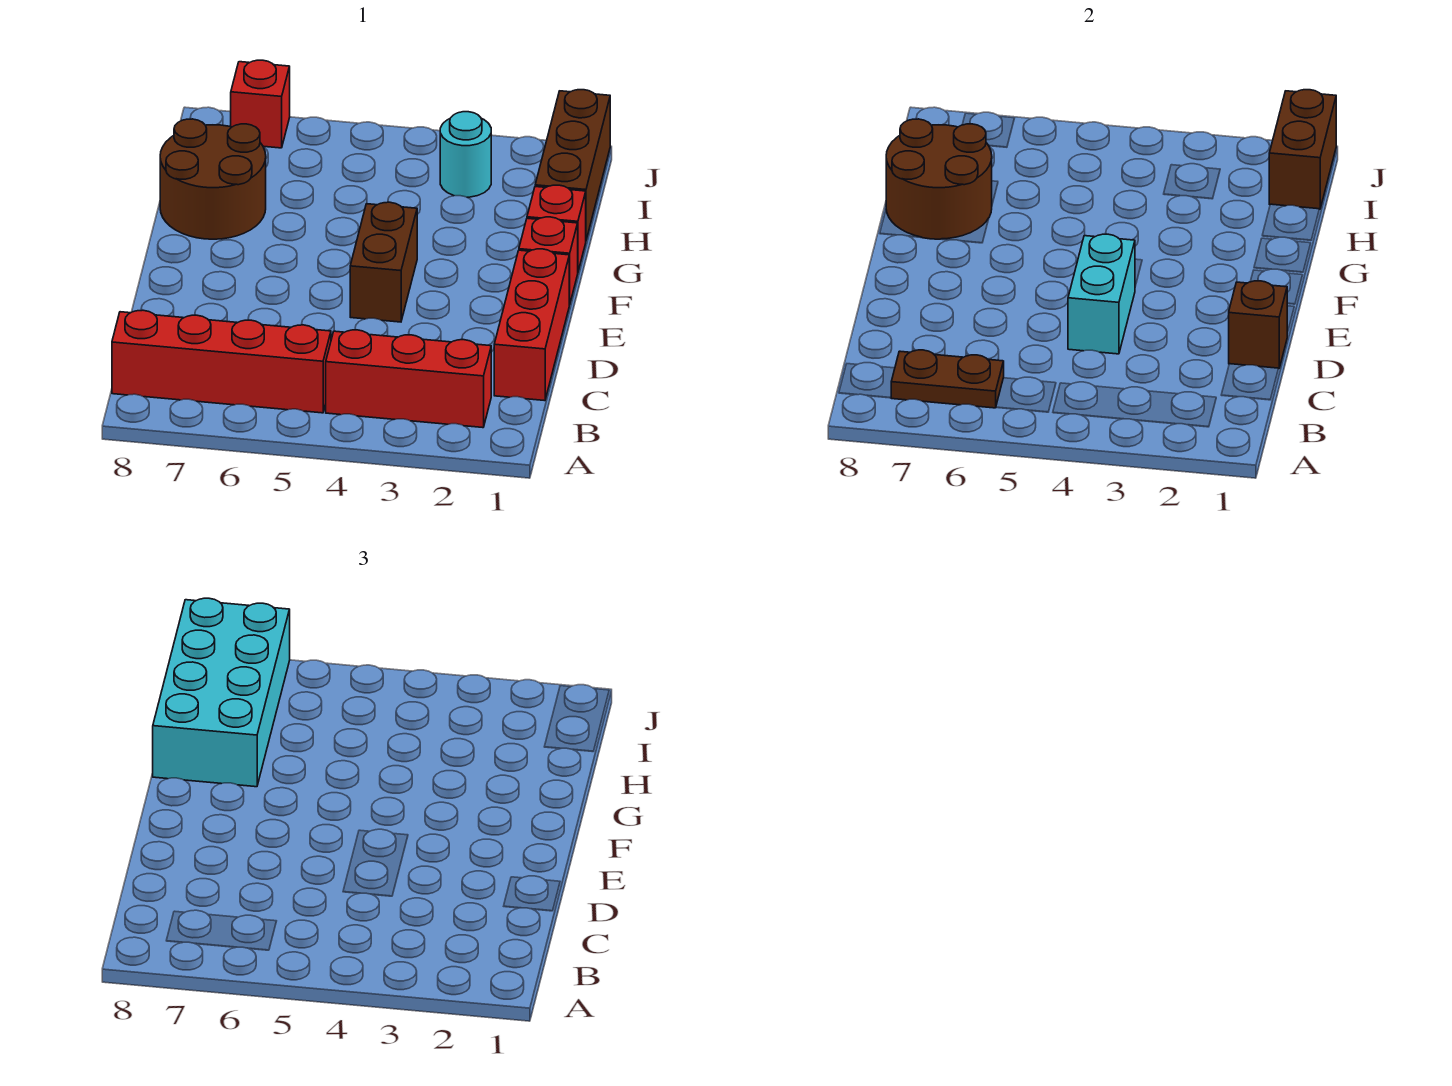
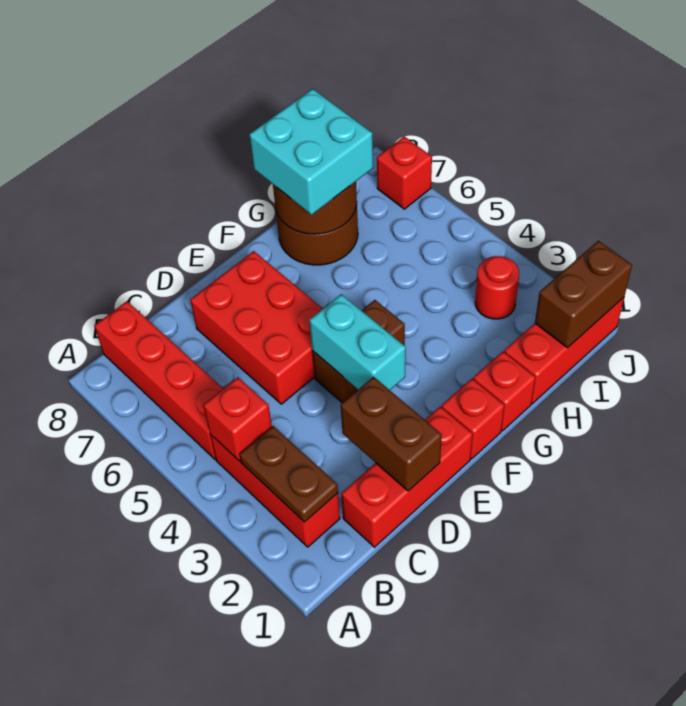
none -> red 1x1 brick [203,377,272,461]
brown 1x2 plate [891,350,1004,408] -> brown 1x2 plate moved to [239,426,338,522]
brown 1x1 brick [1229,281,1288,369] -> brown 1x2 brick [341,377,442,491]
cyan 1x2 brick [1068,234,1135,354] -> cyan 1x2 brick turned to [309,294,406,390]
none -> red 2x3 brick [190,251,323,404]
cyan 2x4 brick [153,598,290,787] -> cyan 2x2 brick [249,89,373,215]
brown 1x3 brick [535,90,610,240] -> red 1x3 brick [504,298,624,404]
cyan 1x1 round brick [440,112,491,197] -> red 1x1 round brick [475,256,519,319]

